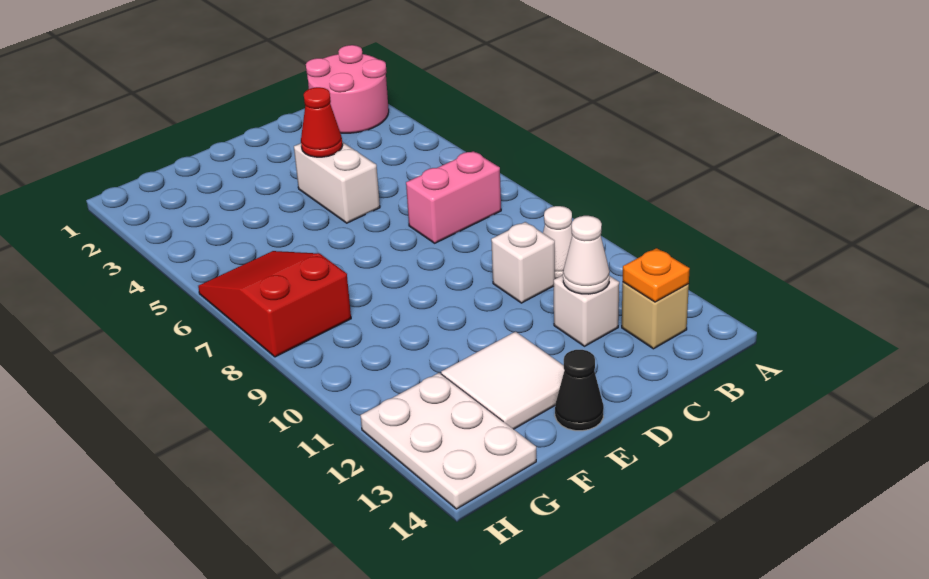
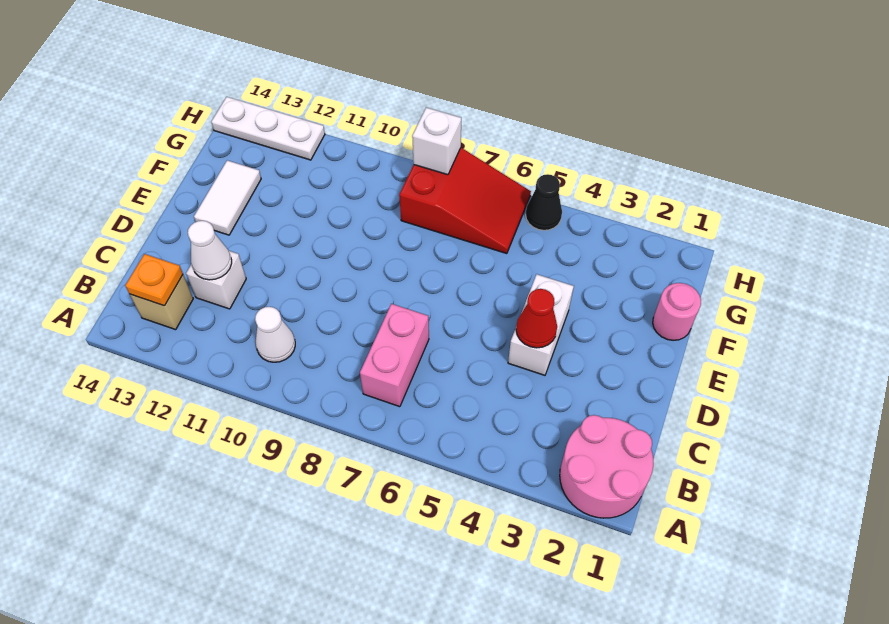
white 1x1 brick [491,222,555,303] -> white 1x1 brick moved to [412,107,461,175]
white 1x2 brick [294,142,380,223] -> white 1x2 brick turned to [508,274,574,375]
white 2x2 tile [441,332,564,429] -> white 1x2 tile [194,160,261,235]
black 1x1 cone [555,350,604,431] -> black 1x1 cone moved to [526,174,562,230]
none -> pink 1x1 round brick [653,283,701,340]
white 2x3 plate [360,373,536,509] -> white 1x3 plate [211,97,325,160]

